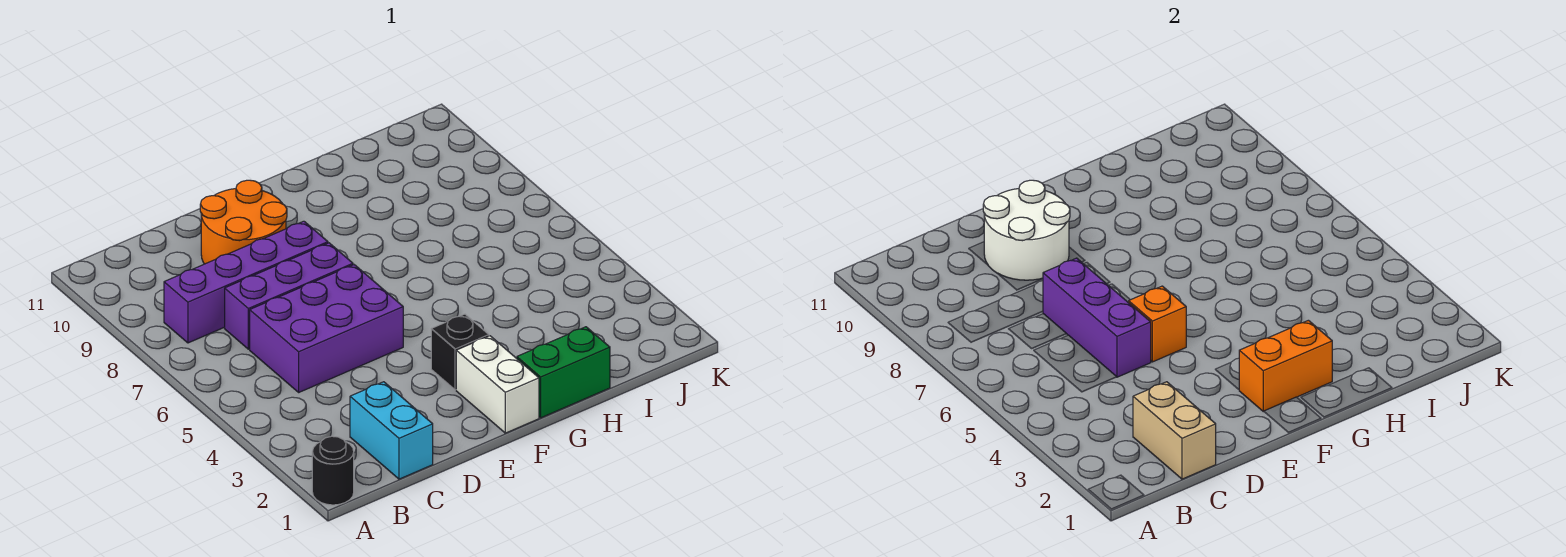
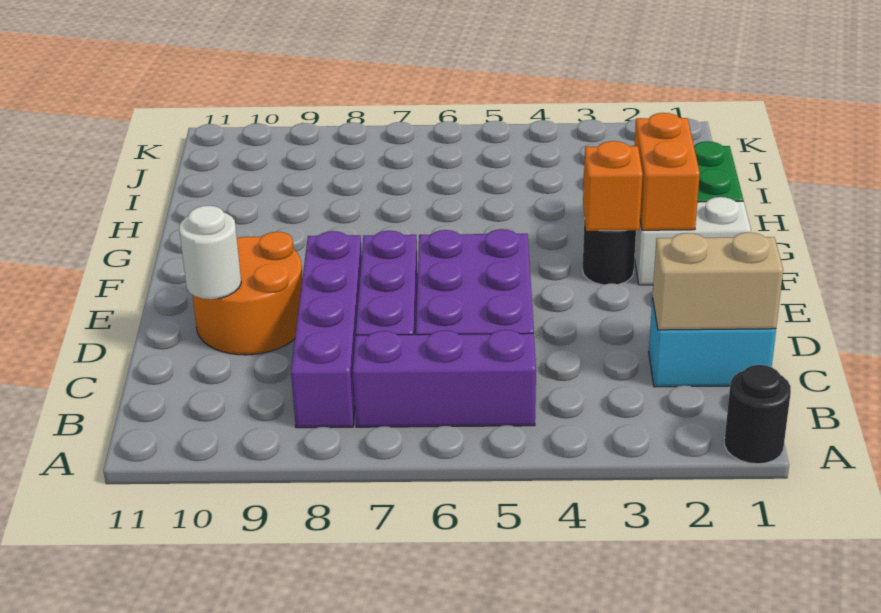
purple 1x3 brick [1043,258,1151,377] -> purple 1x3 brick moved to [353,330,536,427]
white 2x2 round brick [983,180,1070,280] -> white 1x1 round brick [179,206,241,299]
orange 1x1 brick [1129,286,1186,362] -> orange 1x1 brick moved to [583,141,643,231]
black 1x1 brick [431,314,489,390] -> black 1x1 round brick [583,218,636,285]

